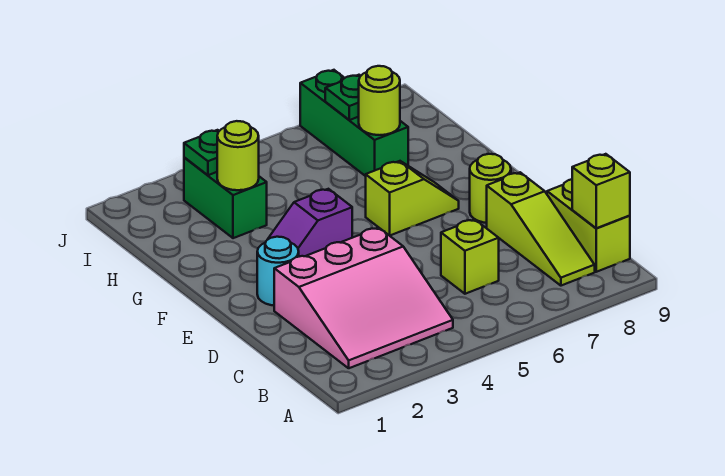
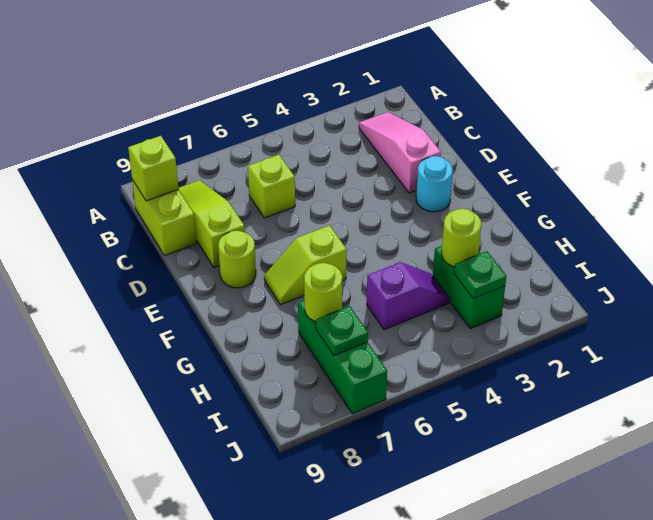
pink 3x3 slope [274,228,453,368] -> pink 1x3 slope [359,112,441,193]
purple 1x2 slope [267,189,352,257] -> purple 1x2 slope moved to [367,262,450,330]

